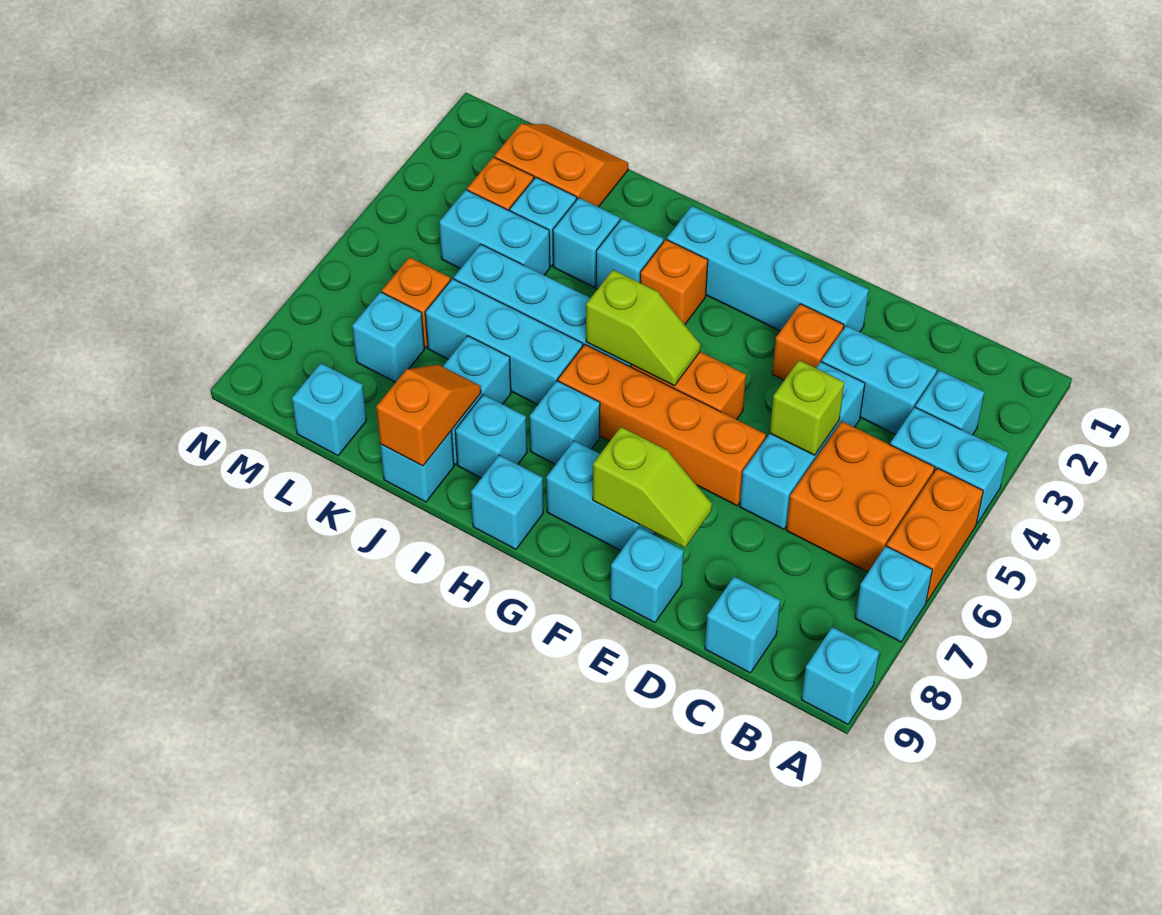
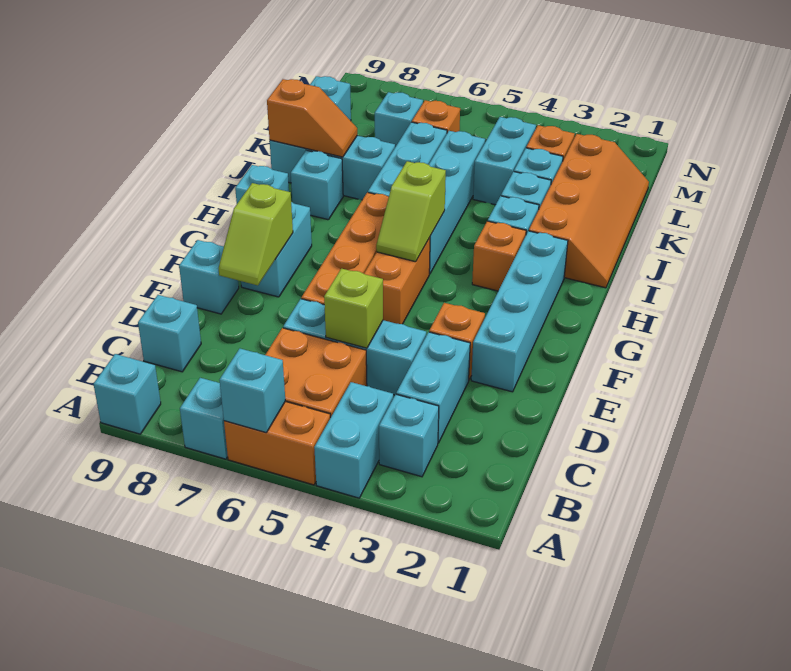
cyan 1x1 brick [530,381,600,465] -> cyan 1x1 brick moved to [220,349,285,433]
orange 2x2 slope [495,124,628,207] -> orange 2x4 slope [529,134,649,288]

